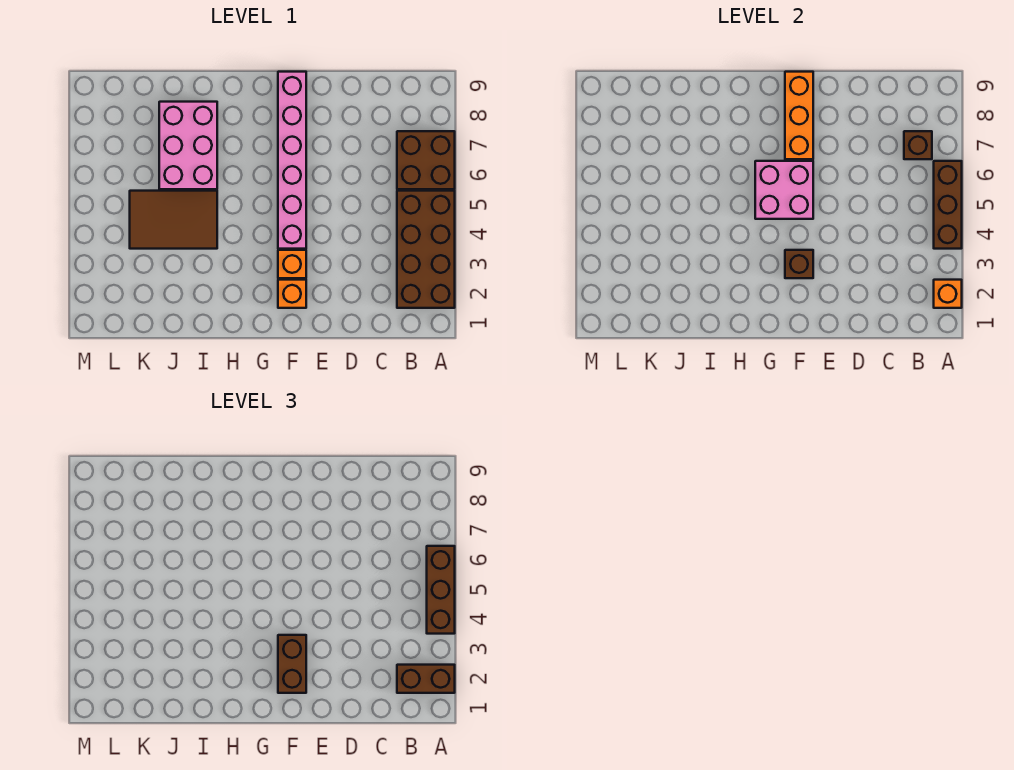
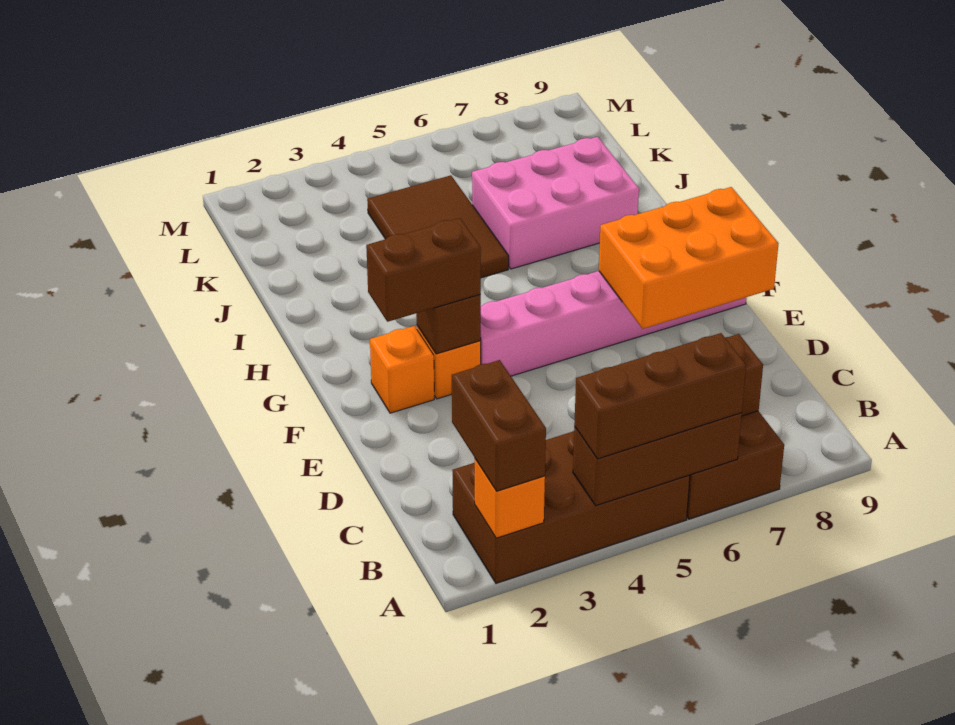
pink 2x2 brick [755,161,813,219] -> none
orange 1x3 brick [785,72,813,159] -> orange 2x3 brick [599,187,779,329]

